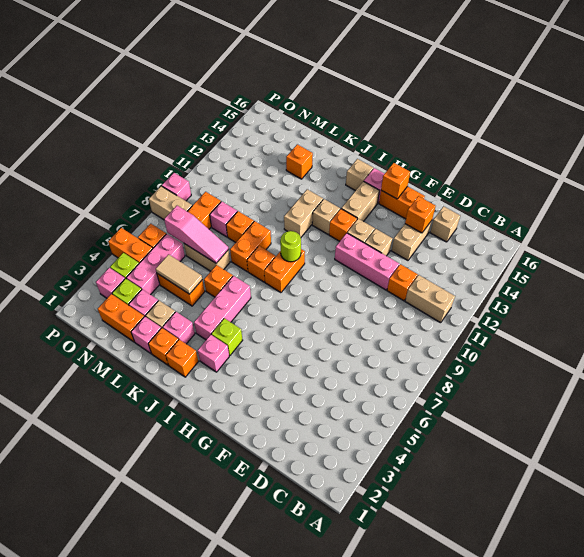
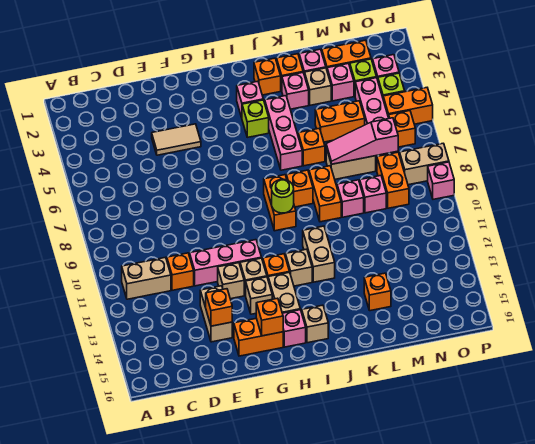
tan 1x1 brick [430,206,460,242] -> tan 1x1 brick moved to [246,277,272,314]
tan 1x2 tile [156,254,202,294] -> tan 1x2 tile moved to [152,124,201,155]
orange 1x1 brick [226,211,254,242] -> pink 1x1 brick [337,180,364,217]

